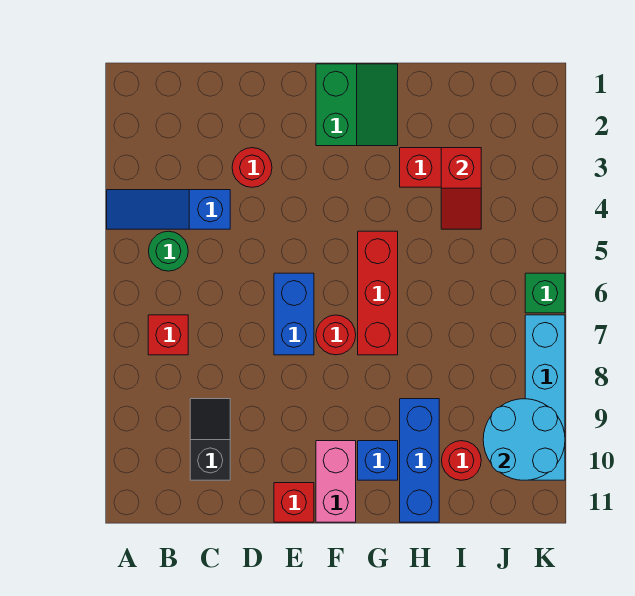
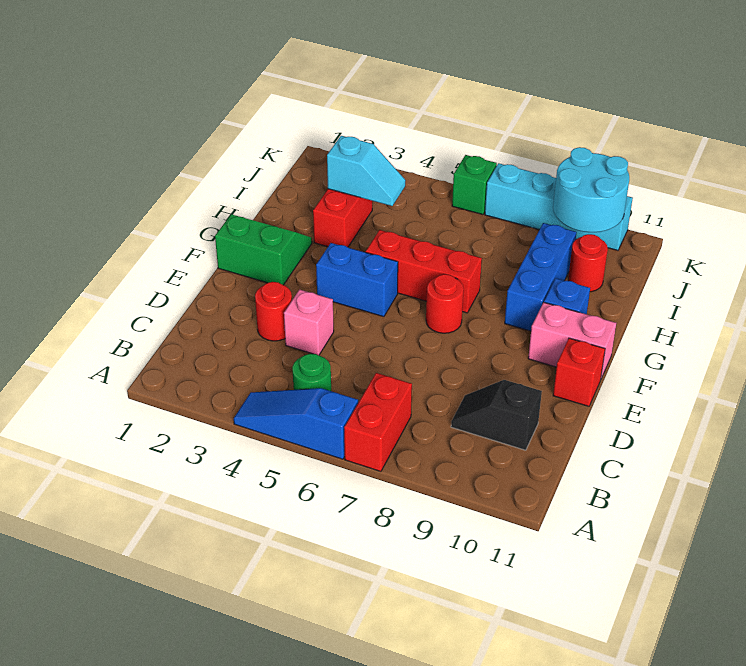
blue 1x3 slope [107,190,230,229] -> blue 1x3 slope turned to [234,388,358,459]
red 1x1 brick [148,315,188,355] -> red 1x2 brick [344,373,412,471]
none -> pink 1x1 brick [284,290,334,355]
blue 1x2 brick [274,273,314,355] -> blue 1x2 brick moved to [316,243,398,317]
blue 1x3 brick [400,399,439,522] -> blue 1x3 brick turned to [505,223,576,331]
red 1x2 slope [441,148,481,229] -> cyan 1x2 slope [327,136,406,206]

